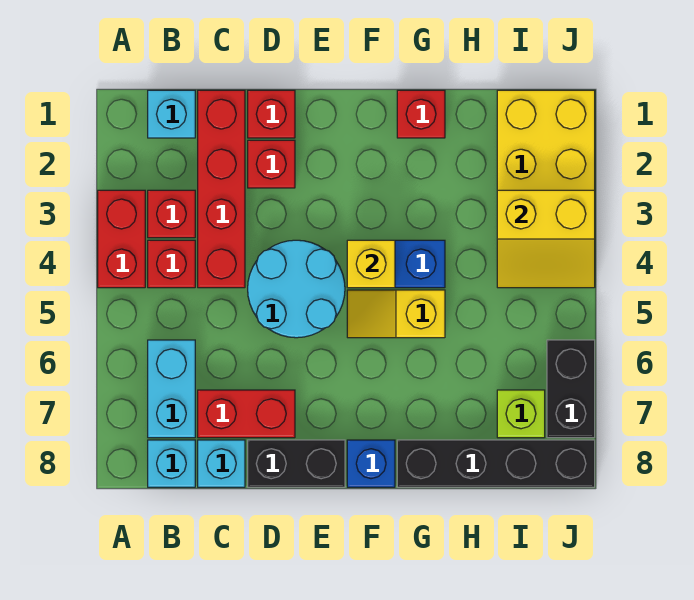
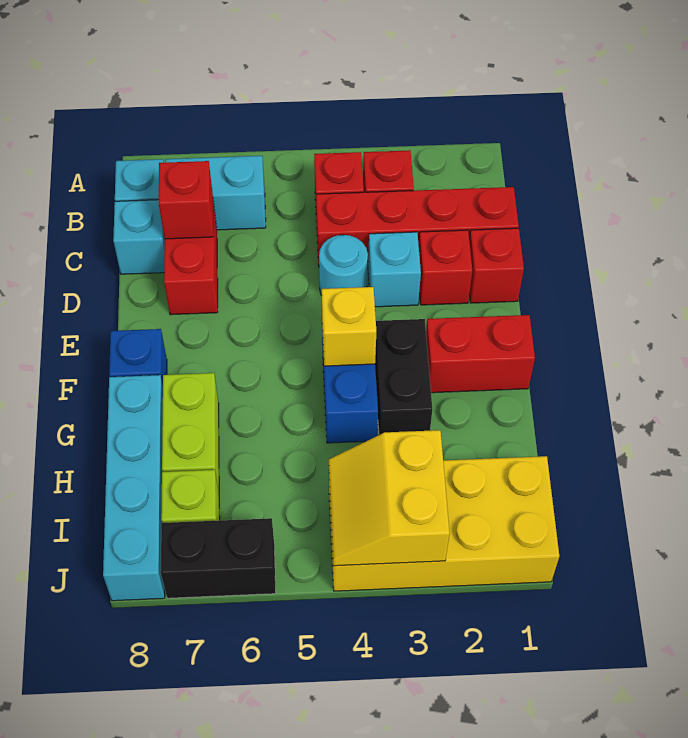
red 1x2 brick [98,190,145,288] -> red 1x2 brick moved to [426,315,535,393]
cyan 1x1 brick [148,90,195,138] -> cyan 1x1 brick moved to [368,232,421,307]
cyan 2x2 round brick [248,240,345,338] -> cyan 1x1 round brick [319,235,368,295]
black 1x2 brick [248,440,345,487] -> black 1x2 brick moved to [375,319,432,435]
yellow 1x2 slope [347,290,445,338] -> none
red 1x1 brick [397,90,445,138] -> red 1x1 brick moved to [159,161,213,239]
none -> lime 1x2 brick [162,373,219,492]
black 1x4 brick [397,440,595,487] -> cyan 1x4 brick [103,375,165,601]

